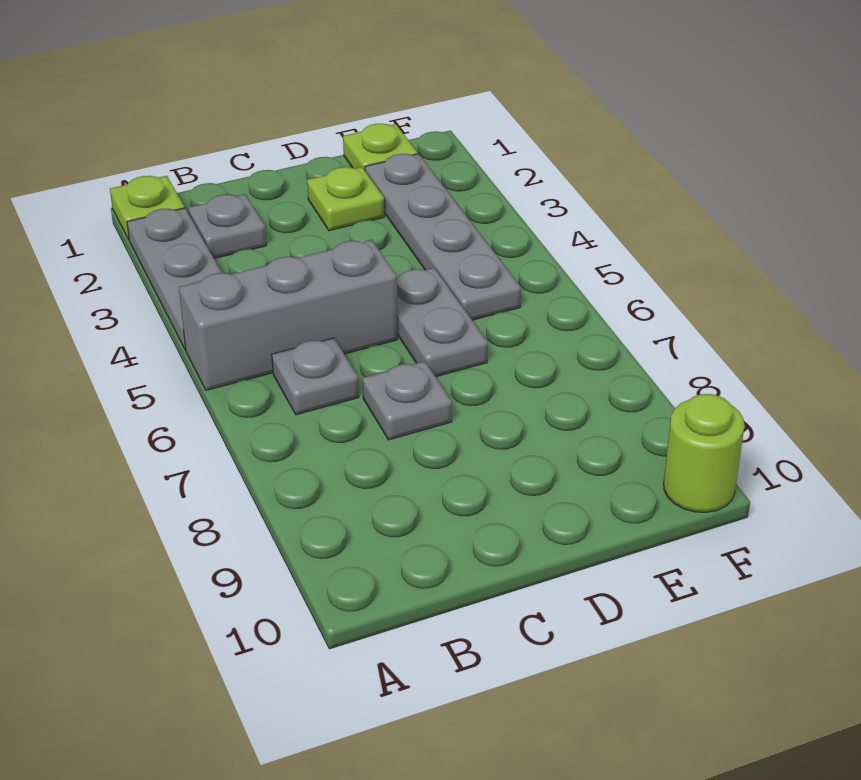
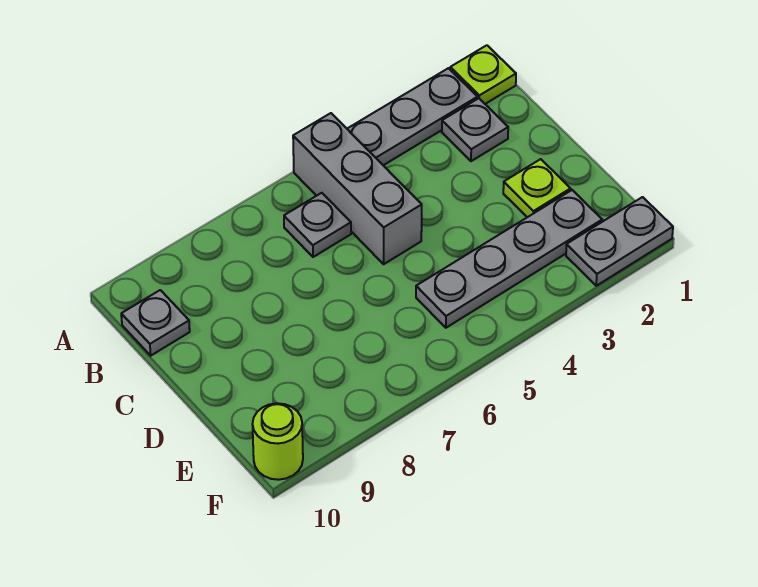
grey 1x1 plate [363,361,452,440] -> grey 1x1 plate moved to [121,290,190,356]
grey 1x2 plate [396,268,488,377] -> grey 1x2 plate moved to [566,197,673,286]
lime 1x1 plate [343,124,418,170] -> none

